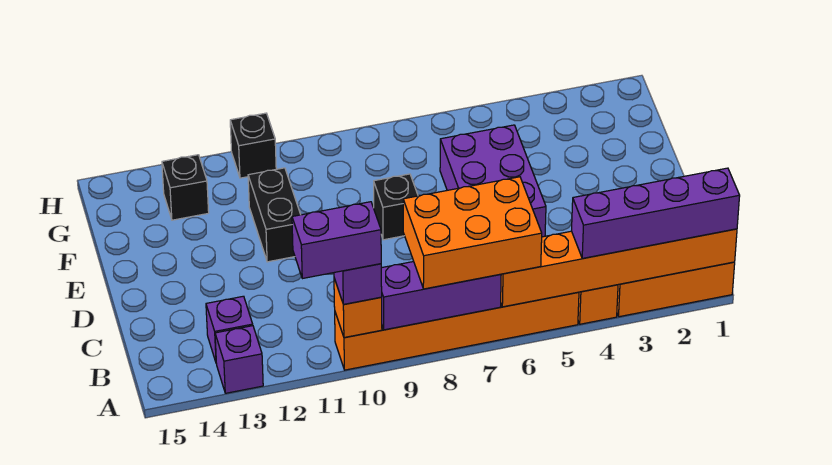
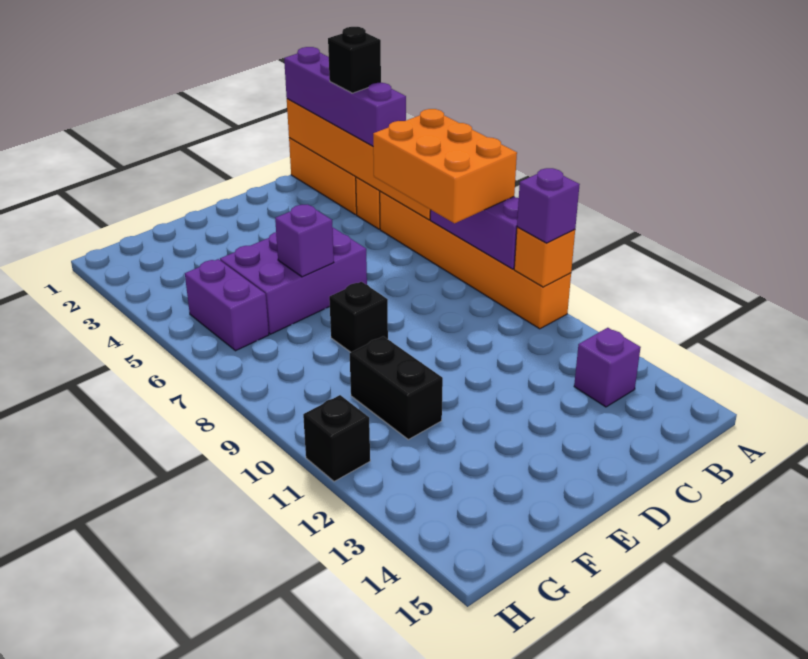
purple 1x2 brick [292,202,381,279] -> purple 1x2 brick moved to [185,259,269,351]
purple 1x1 brick [215,326,263,393] -> purple 1x1 brick moved to [275,205,334,277]
black 1x2 brick [248,168,301,262] -> black 1x2 brick turned to [350,336,443,440]
black 1x1 brick [162,155,209,220] -> black 1x1 brick moved to [328,27,381,93]

